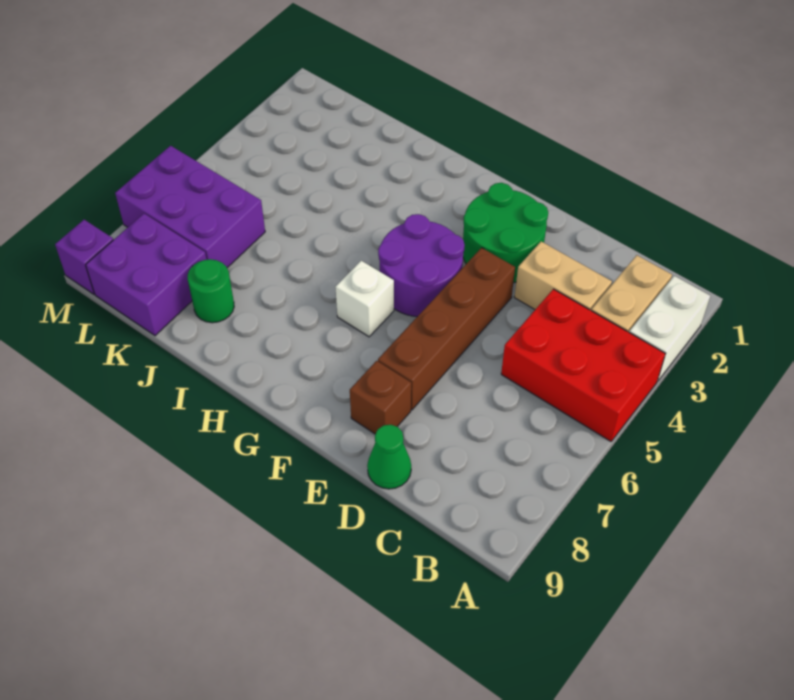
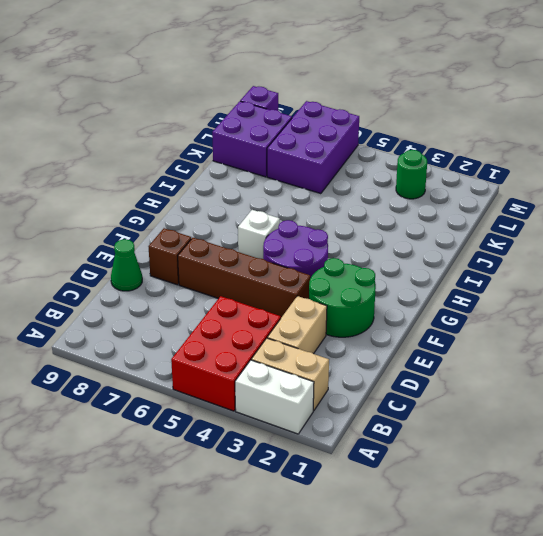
green 1x1 round brick [188,259,234,323] -> green 1x1 round brick moved to [396,150,427,199]

